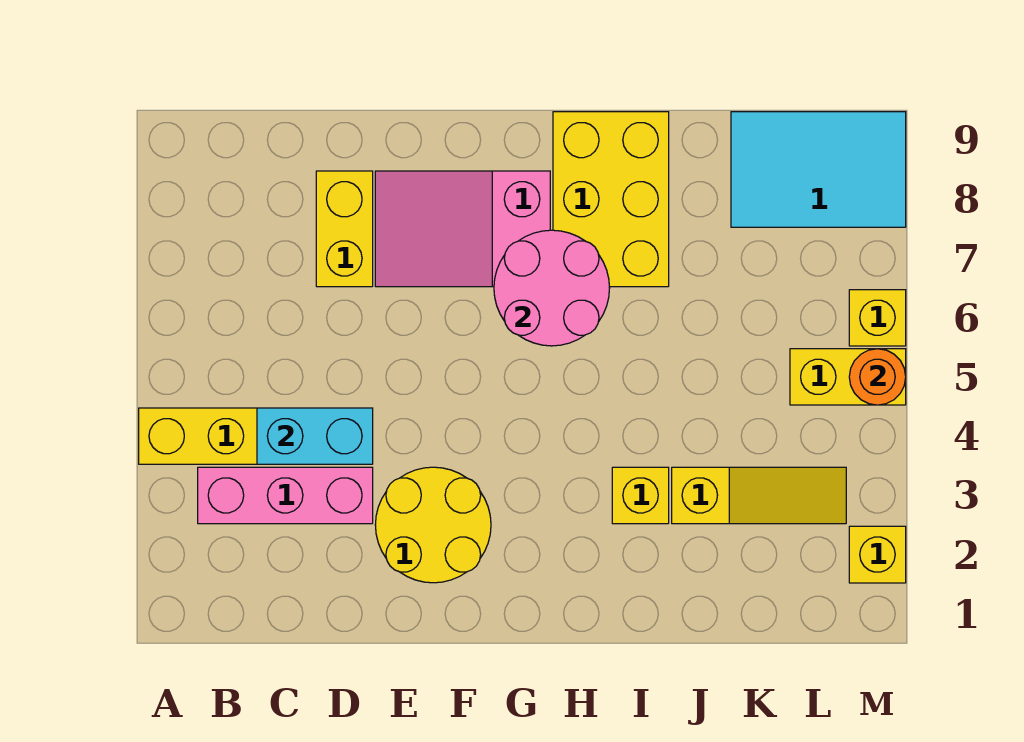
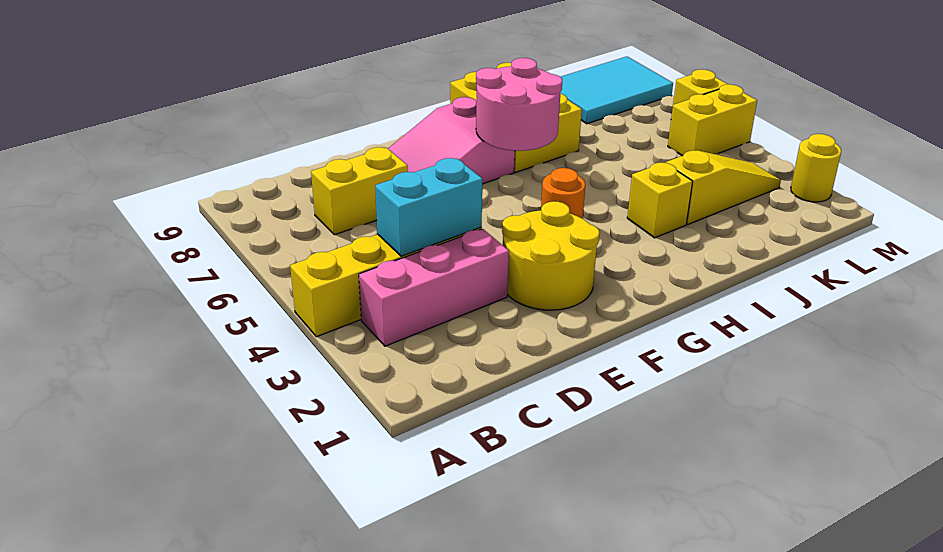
yellow 1x2 brick [316,171,373,287] -> yellow 1x2 brick turned to [311,147,408,235]
yellow 1x1 brick [849,526,906,583] -> yellow 1x1 round brick [791,134,841,202]
orange 1x1 round brick [849,349,906,405] -> orange 1x1 round brick moved to [541,168,585,219]

